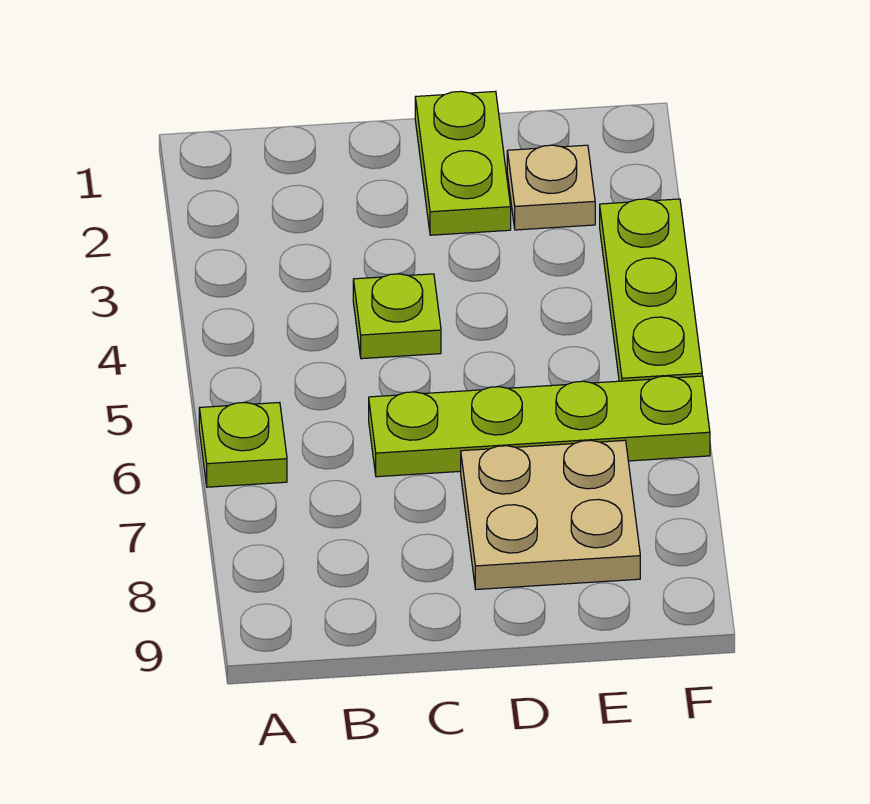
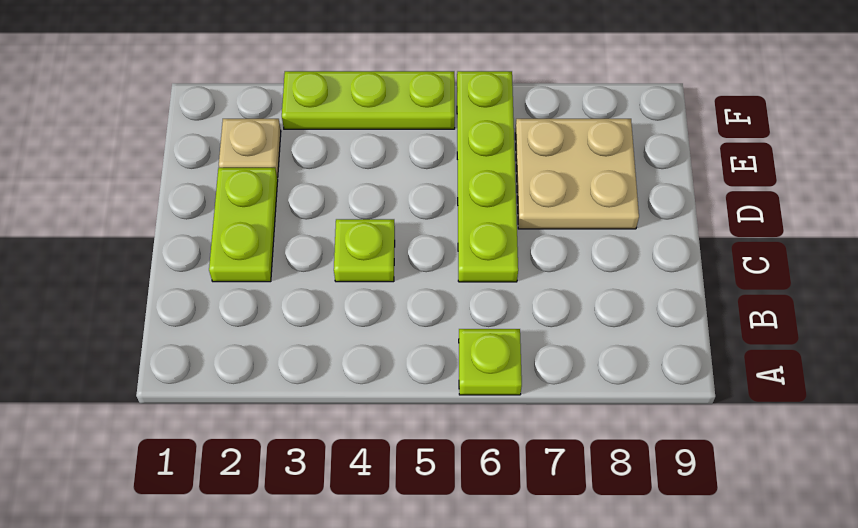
lime 1x2 plate [415,91,511,235] -> lime 1x2 plate turned to [209,168,278,282]

